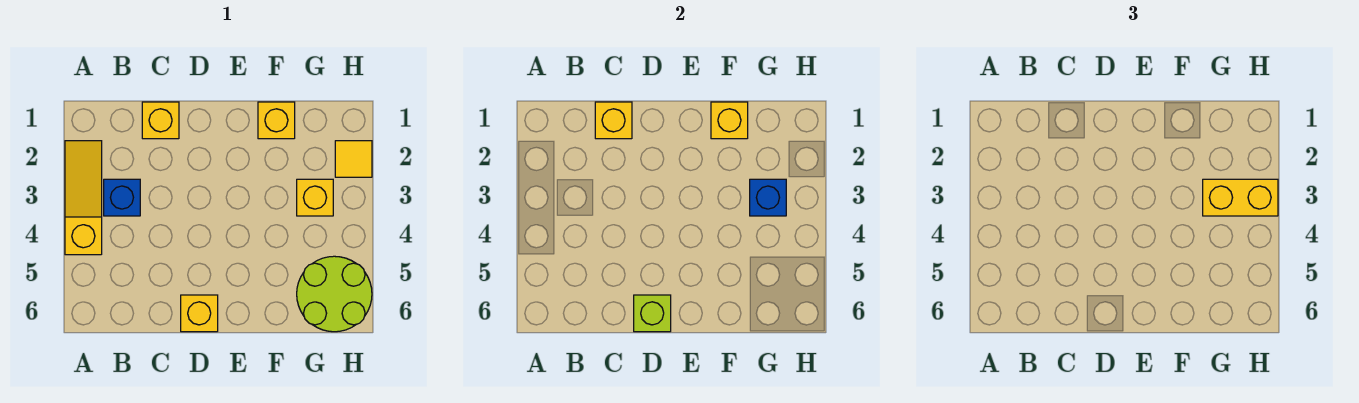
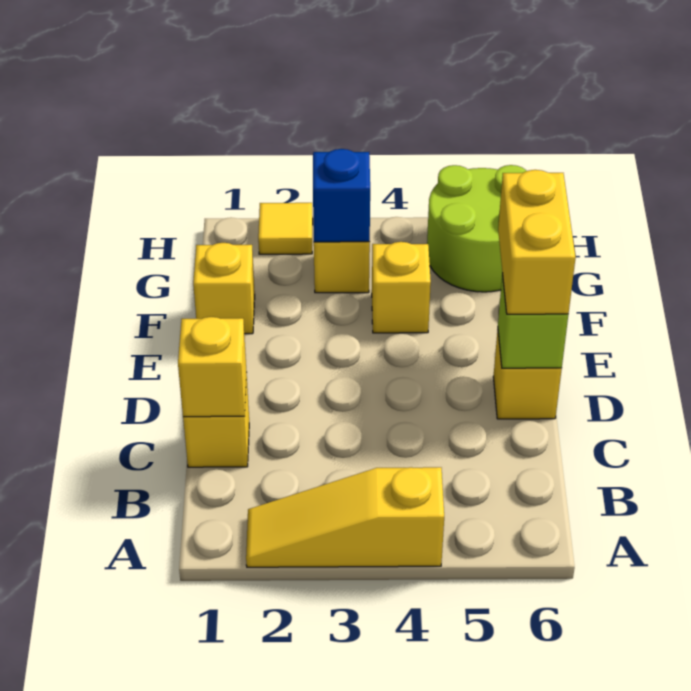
blue 1x1 brick [104,179,140,216] -> none
yellow 1x1 brick [711,102,748,139] -> yellow 1x1 brick moved to [372,242,431,333]
yellow 1x2 brick [1203,179,1278,216] -> yellow 1x2 brick moved to [498,170,576,314]

